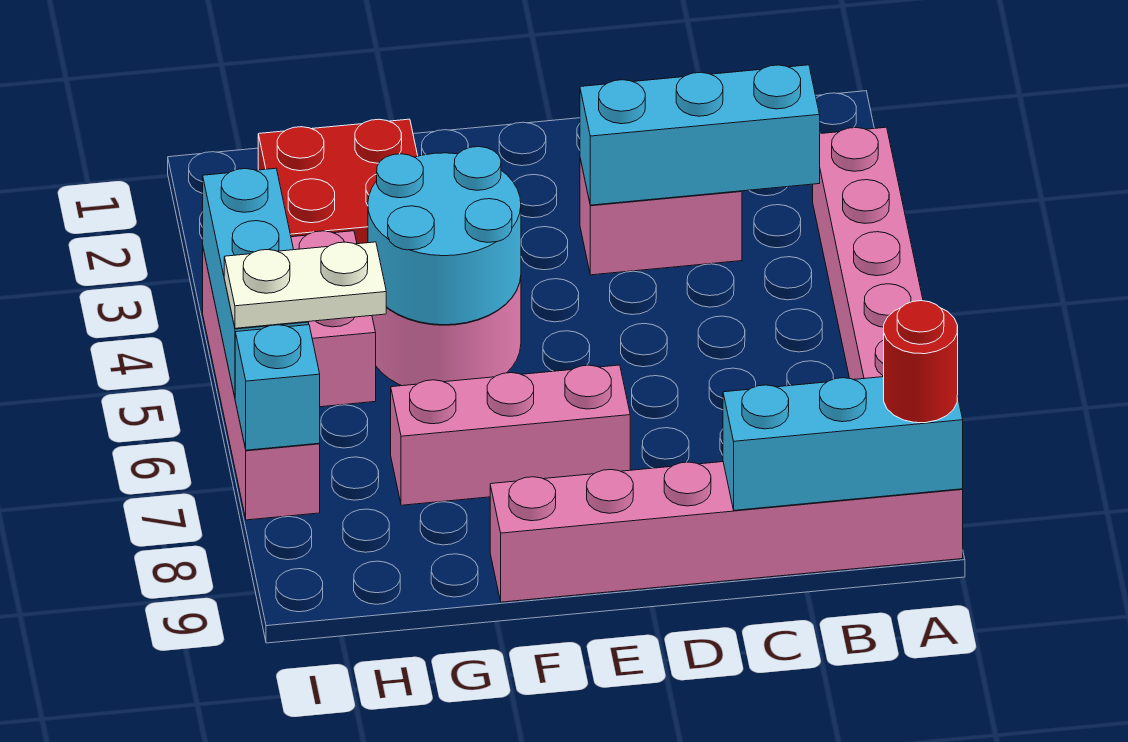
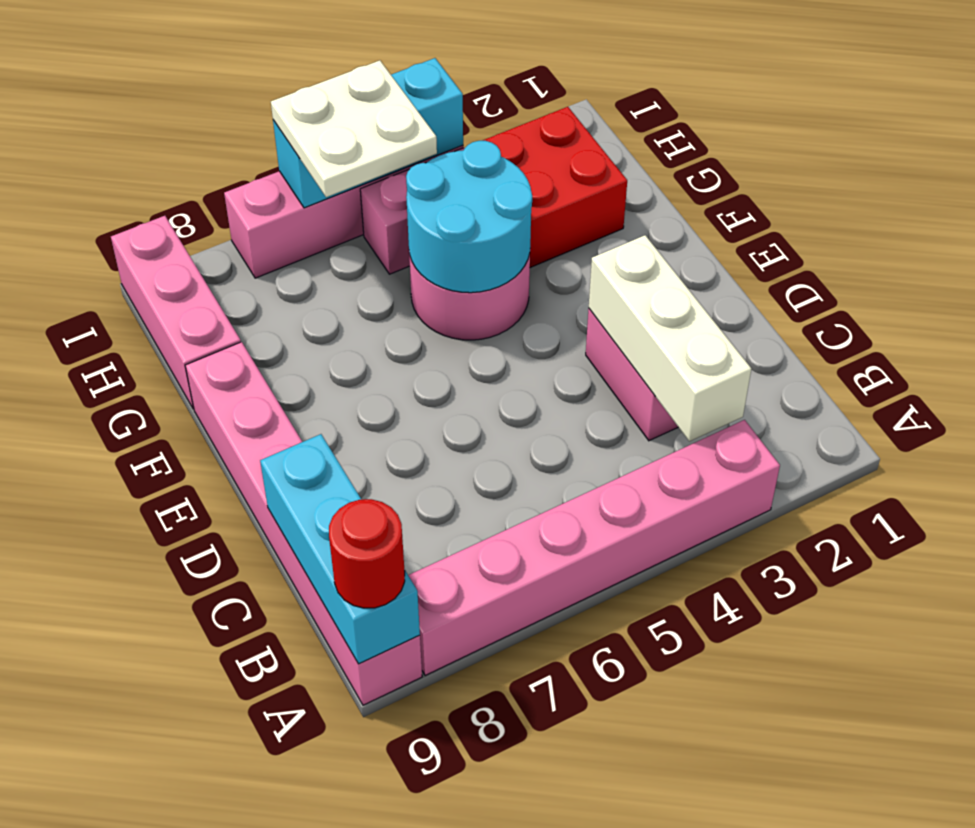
cyan 1x3 brick [580,65,820,205] -> white 1x3 brick [589,235,751,441]
pink 1x3 brick [391,365,630,505] -> pink 1x3 brick moved to [111,216,241,409]
white 1x2 plate [224,242,386,328] -> white 2x2 plate [271,60,437,197]
cyan 1x1 brick [235,325,320,450] -> none

